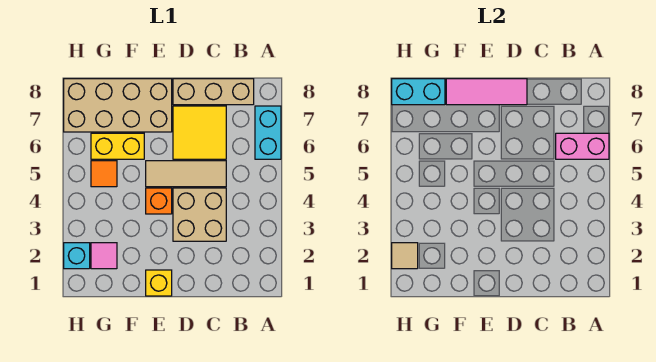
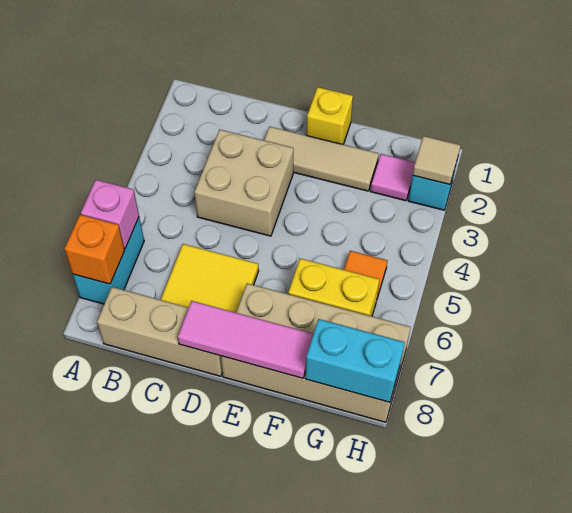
pink 1x2 brick [556,133,609,159] -> pink 1x1 brick [81,180,139,249]
tan 1x3 tile [146,161,226,187] -> tan 1x3 tile moved to [264,127,379,191]
orange 1x1 brick [146,188,172,214] -> orange 1x1 brick moved to [64,215,125,284]

